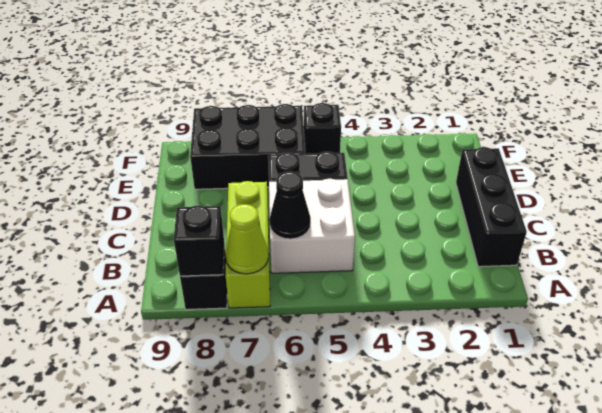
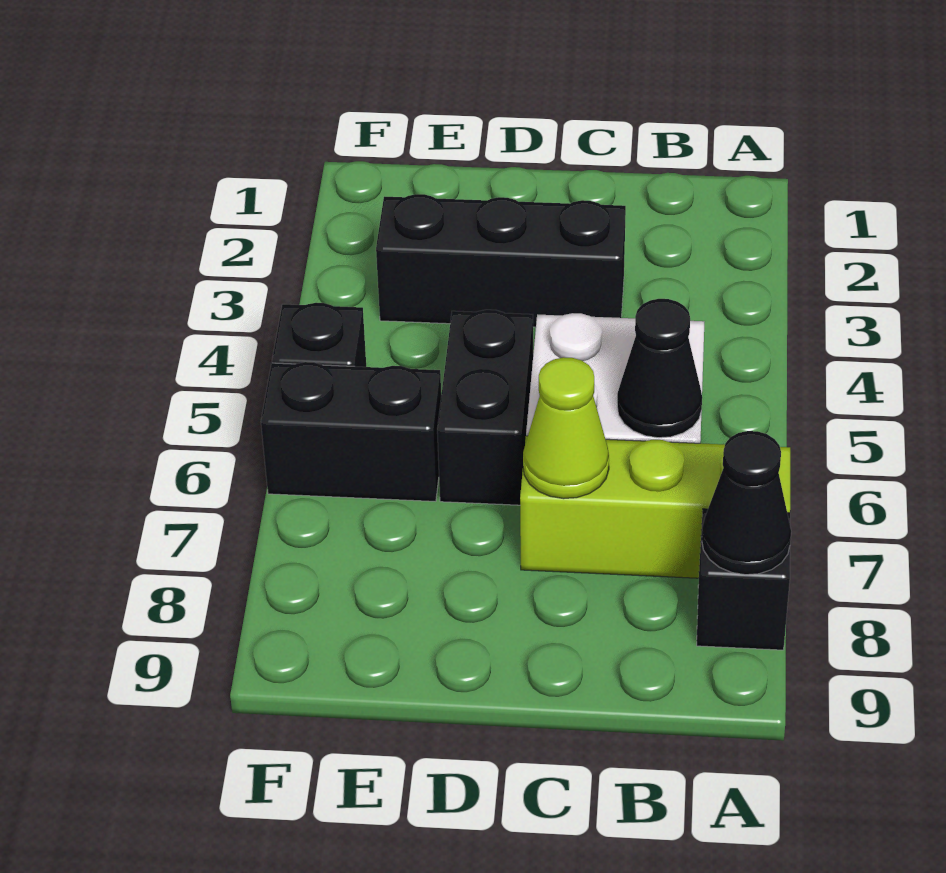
lime 1x1 cone [225,204,268,274] -> lime 1x1 cone moved to [523,357,609,499]
black 1x1 brick [174,206,224,276] -> black 1x1 cone [702,431,791,575]
black 1x3 brick [456,147,527,267] -> black 1x3 brick moved to [376,194,626,327]
black 2x3 brick [190,104,305,189] -> black 1x2 brick [261,362,441,501]

